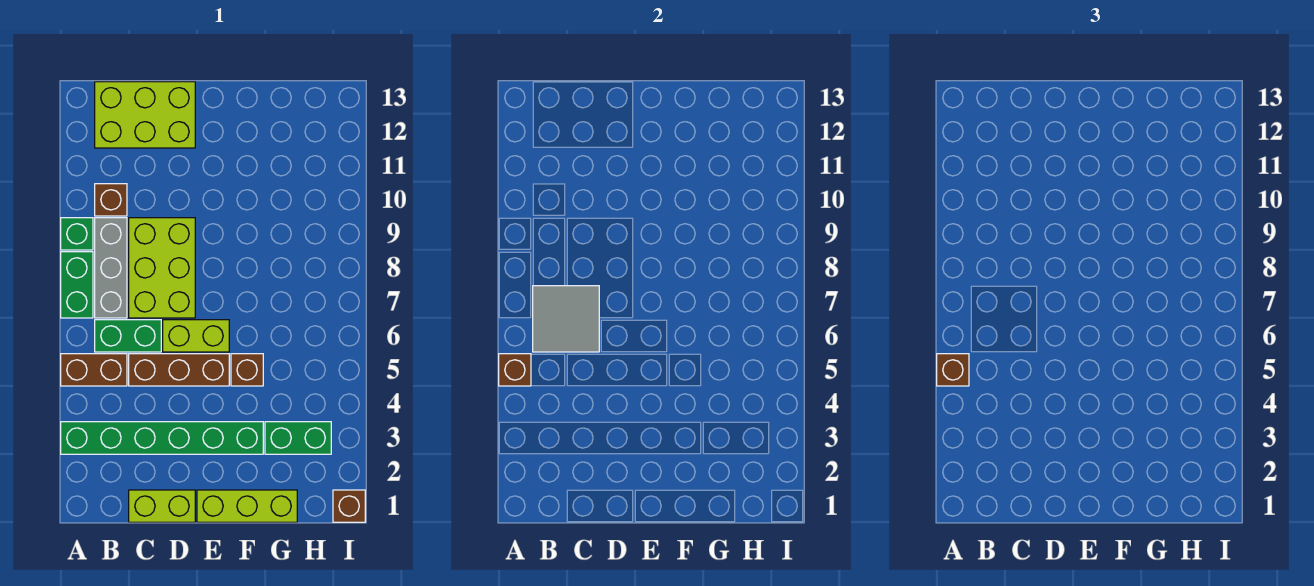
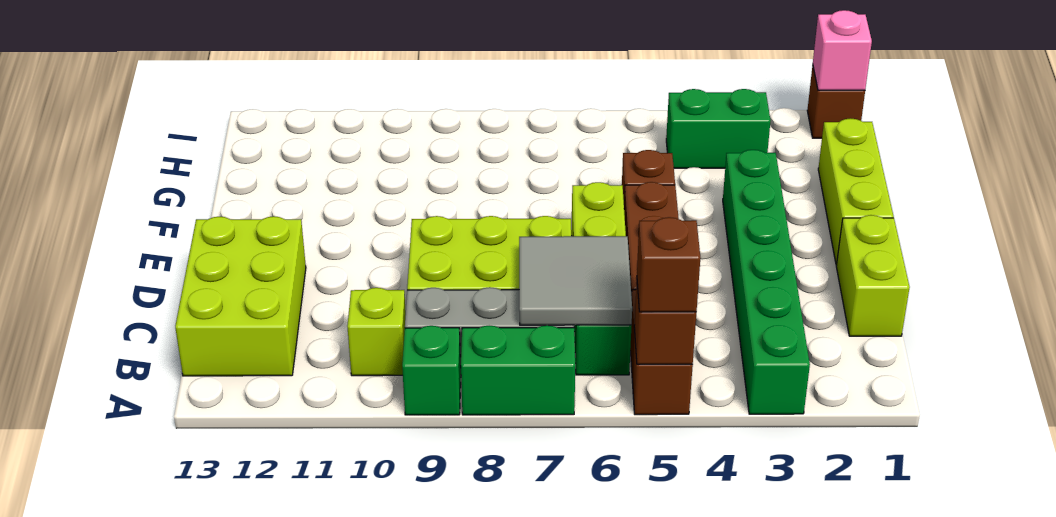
brown 1x1 brick [95,184,127,216] -> lime 1x1 brick [347,288,406,376]
green 1x2 brick [265,422,331,454] -> green 1x2 brick turned to [666,89,771,168]
none -> pink 1x1 brick [813,10,872,90]

